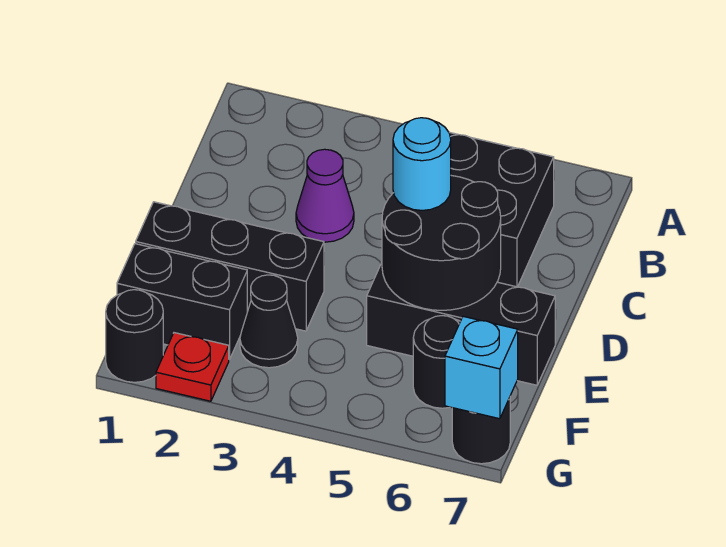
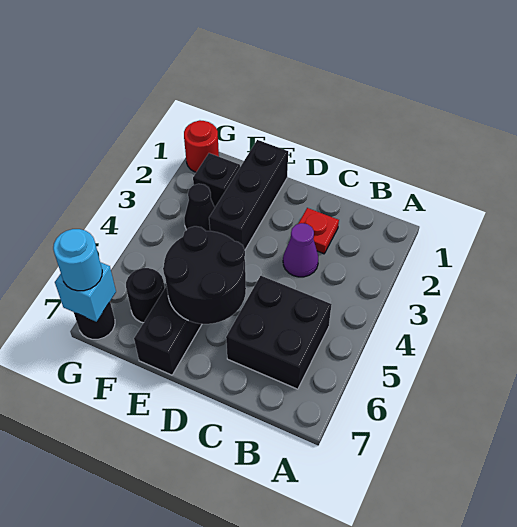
cyan 1x1 round brick [393,118,451,210] -> cyan 1x1 round brick moved to [53,229,102,291]
black 1x2 brick [117,244,247,359] -> black 1x1 brick [193,153,240,207]
black 1x1 round brick [106,290,163,382] -> red 1x1 round brick [184,120,219,172]
red 1x1 plate [156,333,229,401] -> red 1x1 plate moved to [298,208,339,254]

